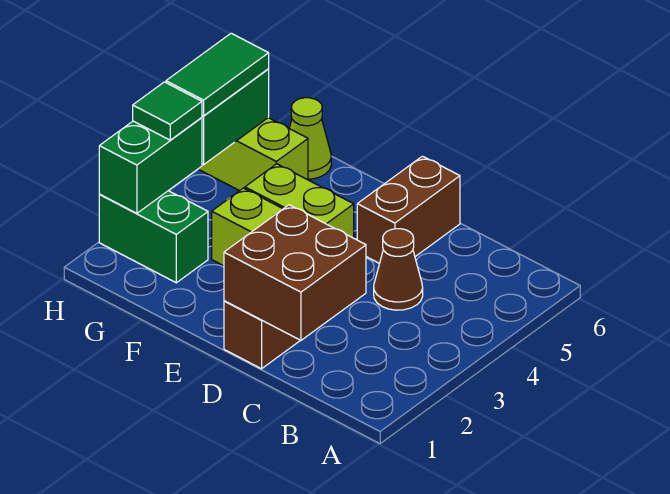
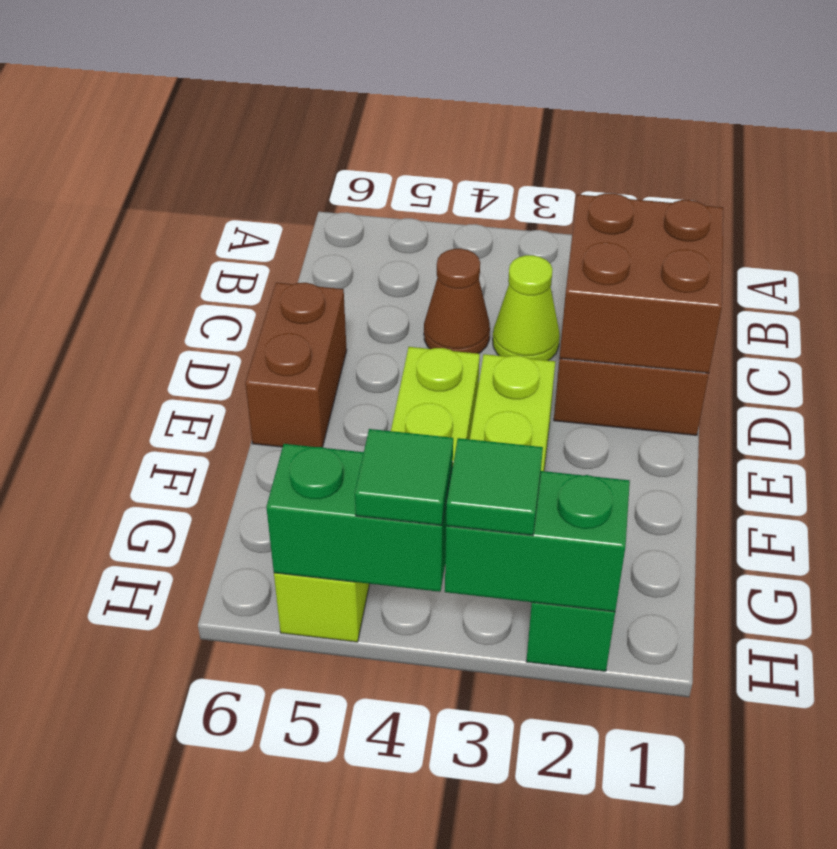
brown 1x2 brick [357,156,460,263] -> brown 1x2 brick turned to [245,283,347,447]
lime 1x1 cone [289,98,331,179] -> lime 1x1 cone moved to [493,255,560,361]
green 1x2 tile [166,33,269,116] -> green 1x1 tile [355,429,453,525]

